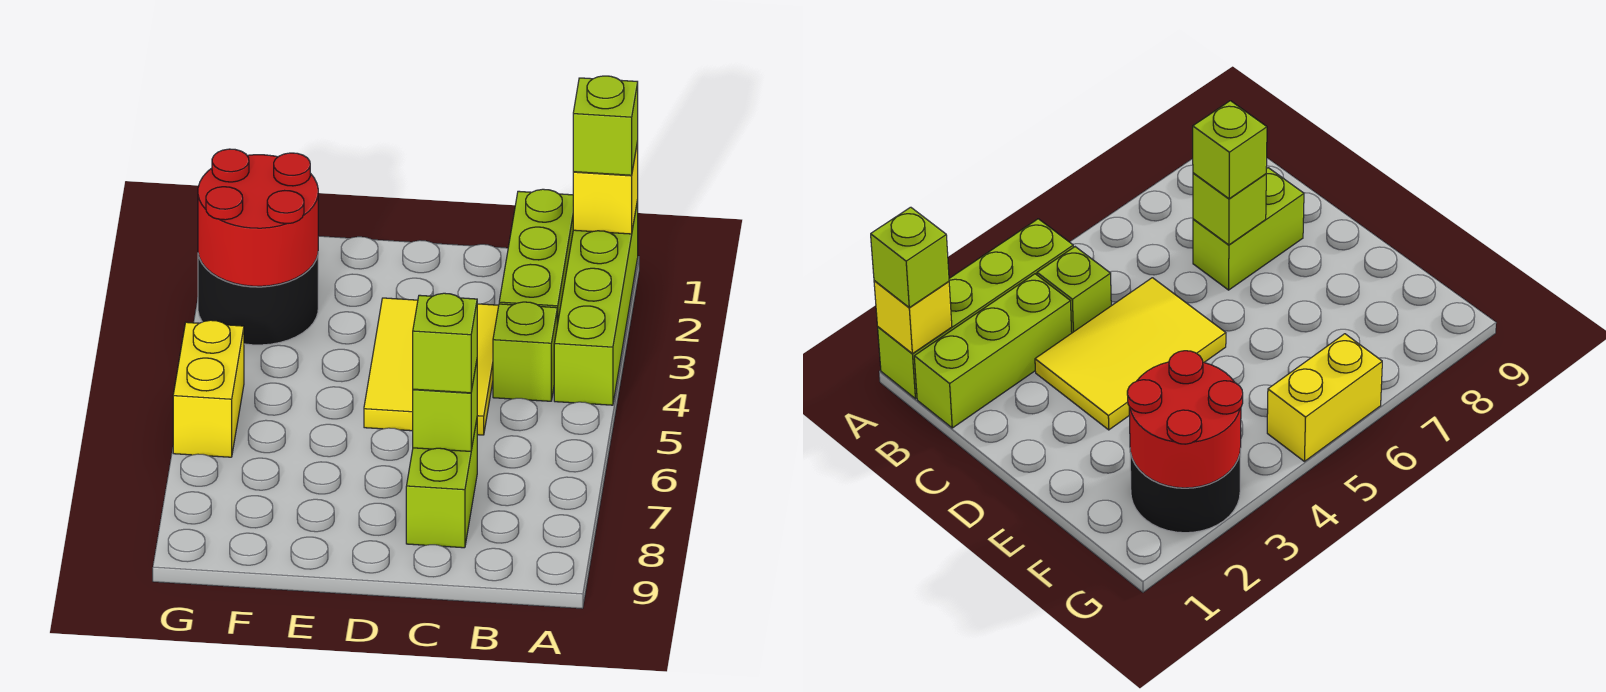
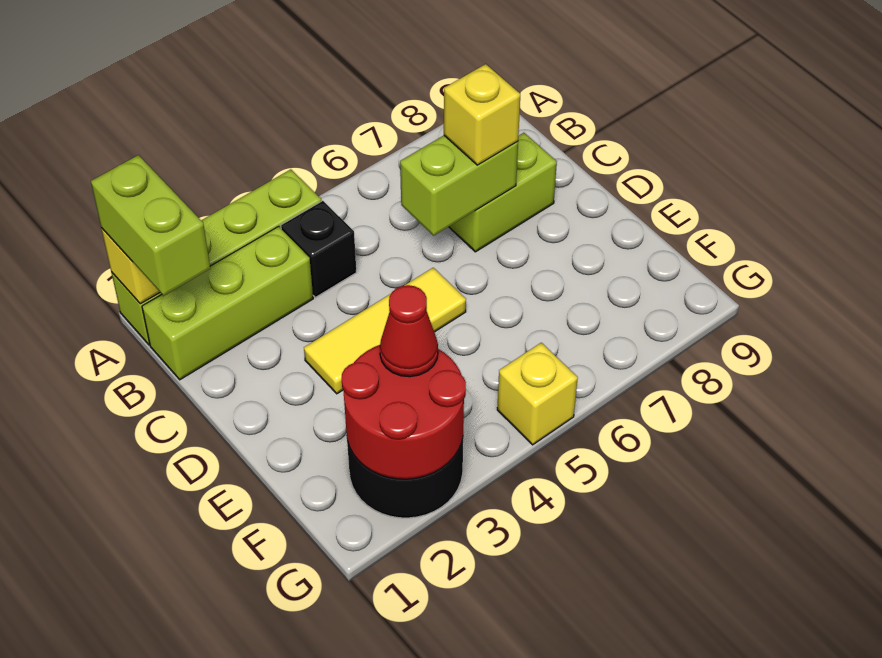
lime 1x1 brick [573,76,638,175] -> lime 1x2 brick [91,155,210,296]
lime 1x1 brick [493,302,557,401] -> black 1x1 brick [281,201,356,297]
yellow 2x3 tile [364,298,499,435] -> yellow 1x3 tile [304,268,466,394]
lime 1x1 brick [413,362,477,451] -> lime 1x2 brick [400,136,518,236]
lime 1x1 brick [413,293,477,393] -> yellow 1x1 brick [444,64,520,165]
none -> red 1x1 cone [380,285,438,377]
yellow 1x2 brick [173,320,244,457] -> yellow 1x1 brick [497,343,578,445]

